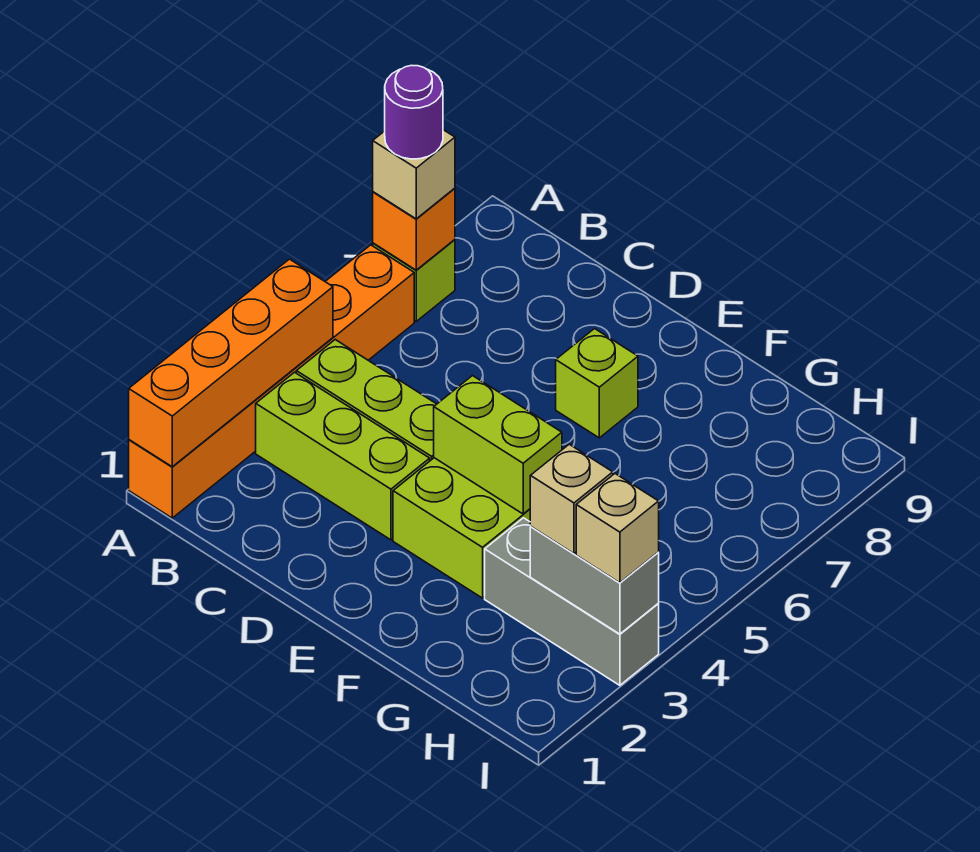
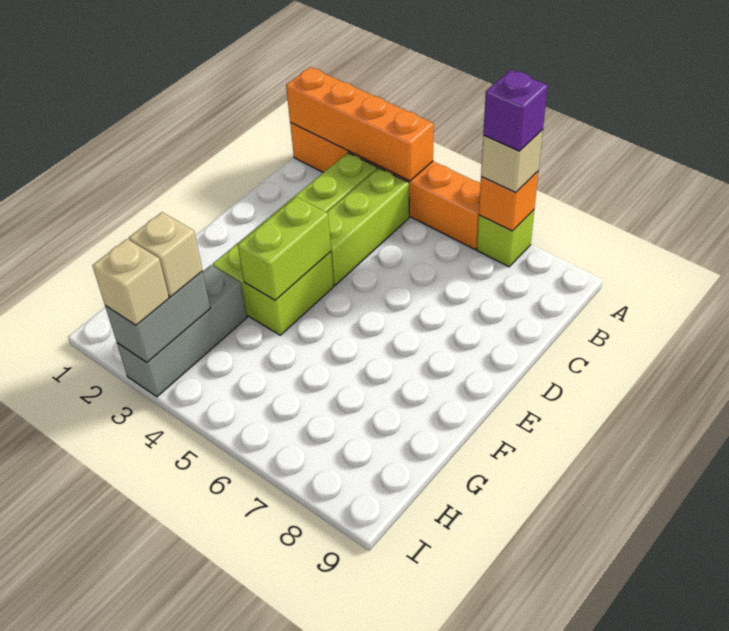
purple 1x1 round brick [385,65,443,159] -> purple 1x1 brick [483,70,548,151]
lime 1x1 brick [556,329,638,438] -> none

